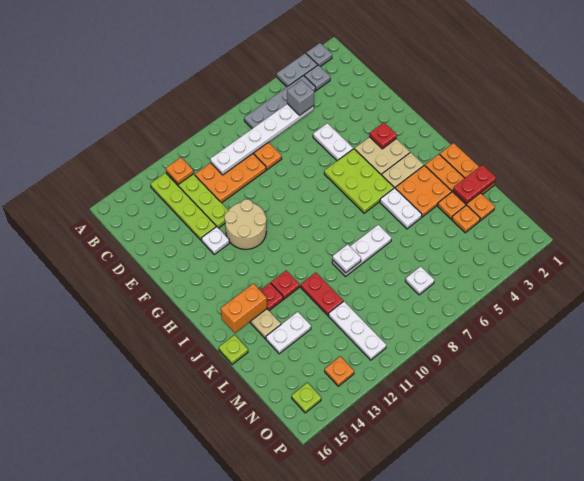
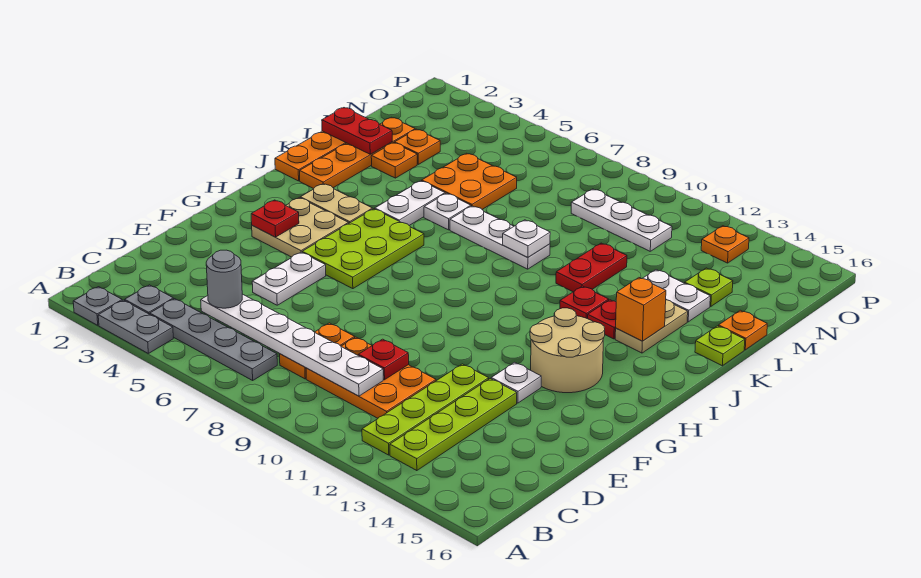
orange 1x1 plate [166,157,193,184] -> orange 1x1 plate moved to [719,310,767,350]
grey 1x1 brick [287,80,314,115] -> grey 1x1 round brick [206,250,242,308]
none -> red 1x1 plate [358,339,409,380]
tan 2x2 round brick [224,199,266,249] -> tan 2x2 round brick moved to [530,308,605,393]
orange 2x2 plate [395,165,452,217] -> orange 2x2 plate moved to [422,153,517,209]
orange 1x2 brick [221,284,267,333] -> orange 1x1 brick [616,278,666,341]
white 1x3 plate [329,301,386,360] -> white 1x3 plate turned to [571,189,672,251]
white 1x1 plate [406,266,434,295] -> white 1x1 plate moved to [424,193,471,230]
lime 1x1 plate [292,383,321,413] -> lime 1x1 plate moved to [685,268,733,306]

